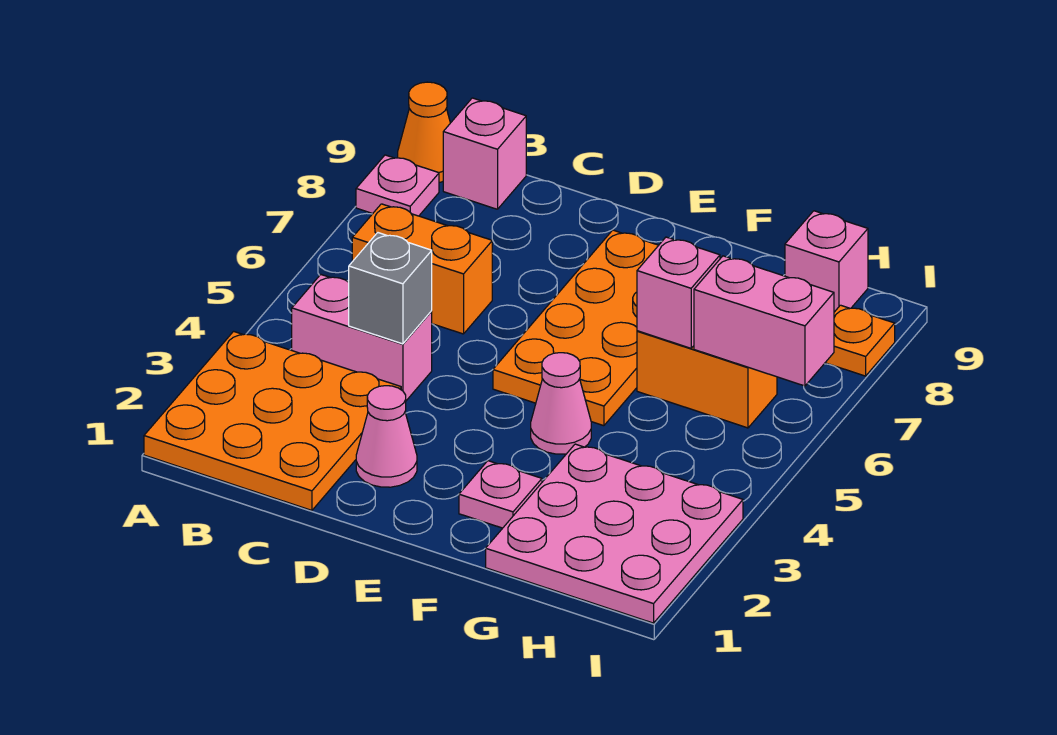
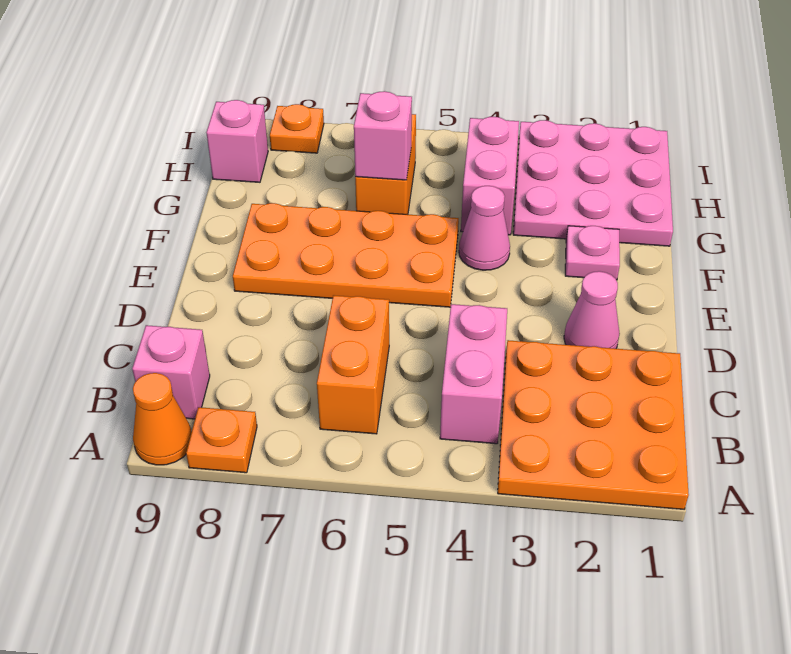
pink 1x1 plate [356,155,439,216] -> orange 1x1 plate [186,407,257,473]
grey 1x1 brick [349,233,432,344] -> none
pink 1x2 brick [694,256,834,386] -> pink 1x2 brick moved to [461,117,519,235]

